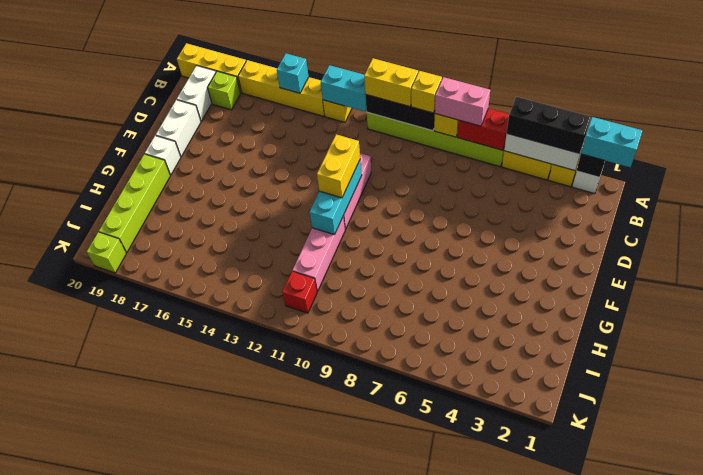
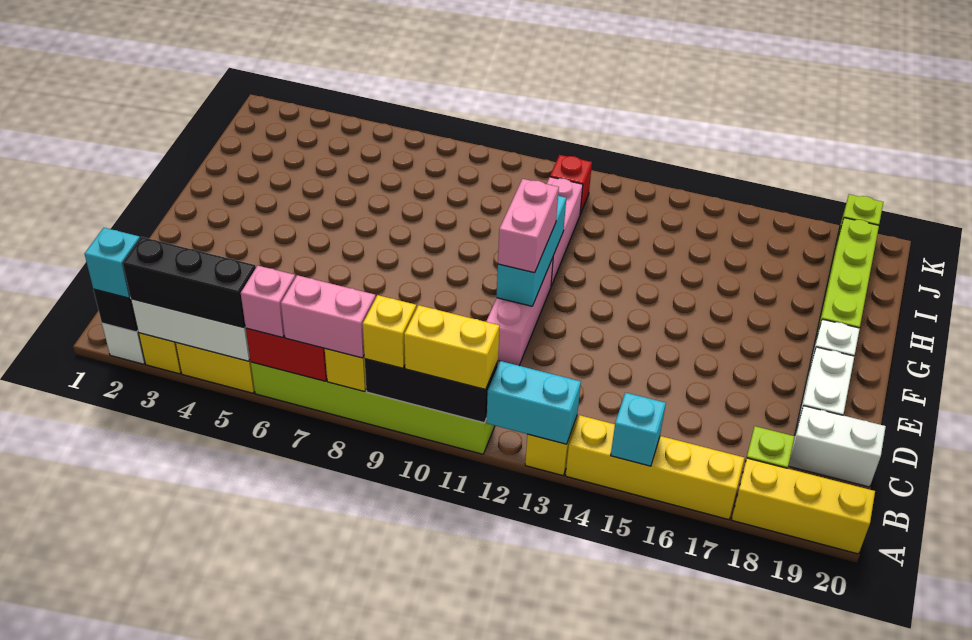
cyan 1x2 brick [581,117,642,167] -> cyan 1x1 brick [85,228,140,298]
none -> pink 1x1 brick [241,266,295,338]
white 1x2 brick [177,66,216,121] -> white 1x2 brick turned to [788,406,886,487]
yellow 1x2 brick [317,134,360,198] -> pink 1x2 brick [498,179,559,273]

